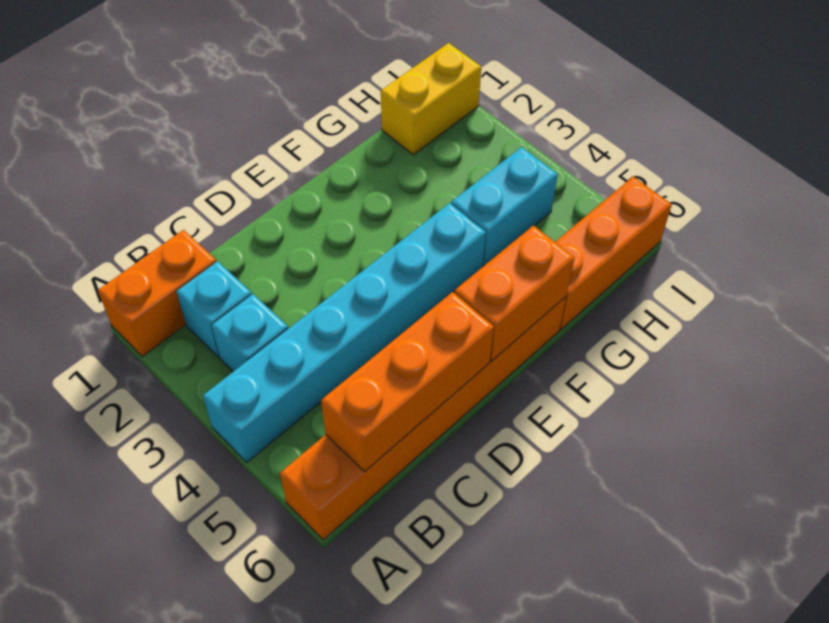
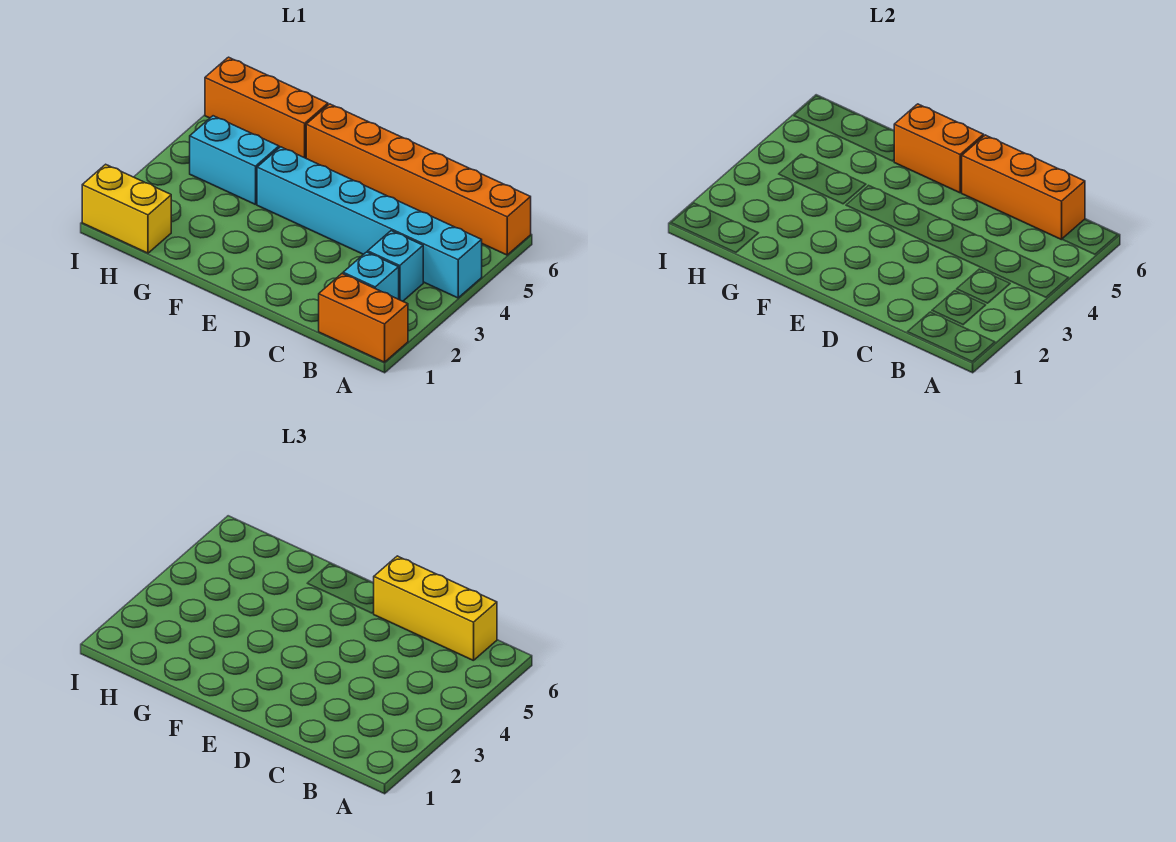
none -> yellow 1x3 brick [374,556,497,661]

